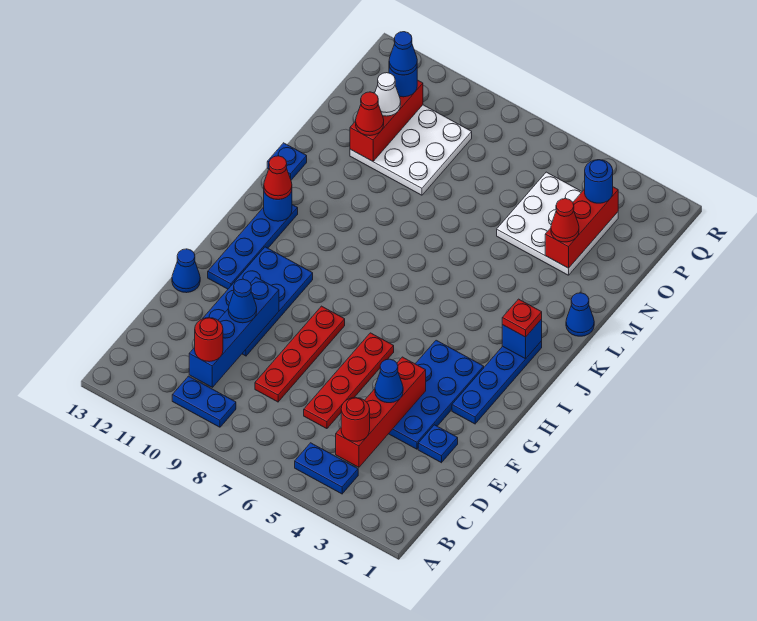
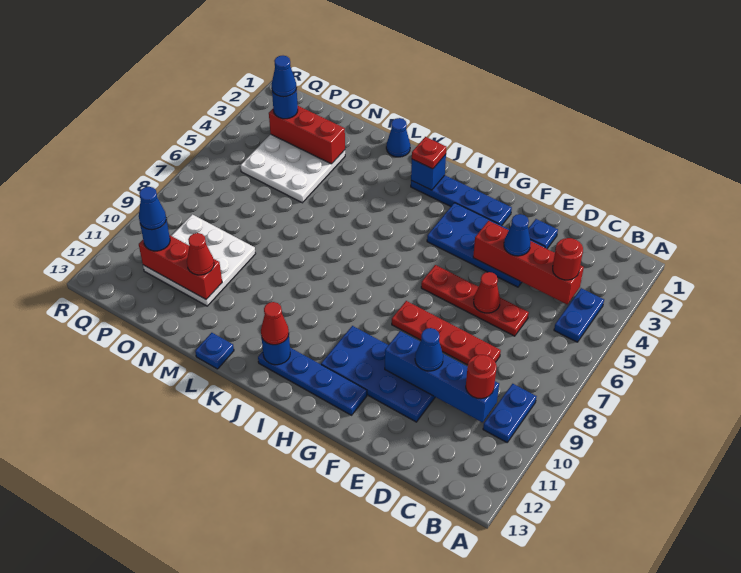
blue 1x1 cone [172,249,200,293] -> blue 1x1 cone moved to [272,56,297,97]
red 1x1 cone [551,198,579,242] -> red 1x1 cone moved to [474,272,500,313]
white 1x1 cone [375,73,401,116] -> none

